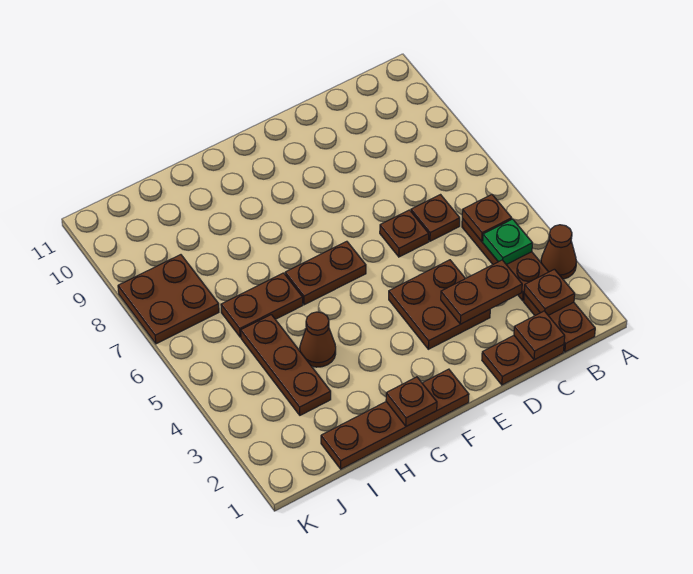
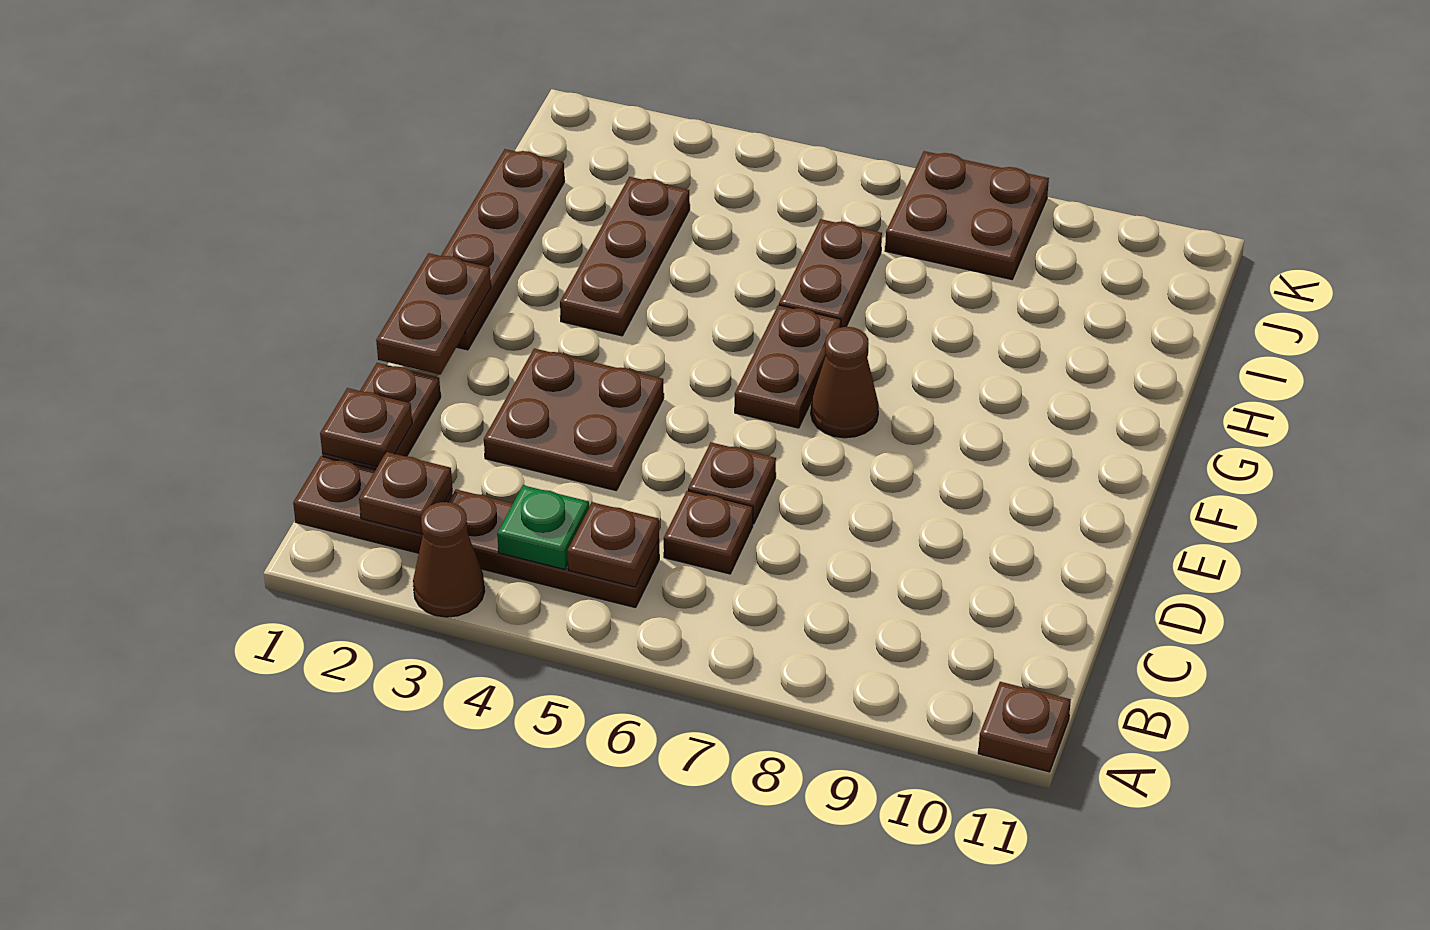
brown 1x2 plate [441,260,522,324] -> brown 1x2 plate moved to [376,253,491,375]
brown 1x1 plate [386,377,437,426] -> brown 1x1 plate moved to [978,682,1071,772]
brown 1x1 cone [300,312,336,367] -> brown 1x1 cone moved to [811,327,879,438]
brown 1x3 plate [241,315,331,415] -> brown 1x3 plate turned to [560,177,690,336]

